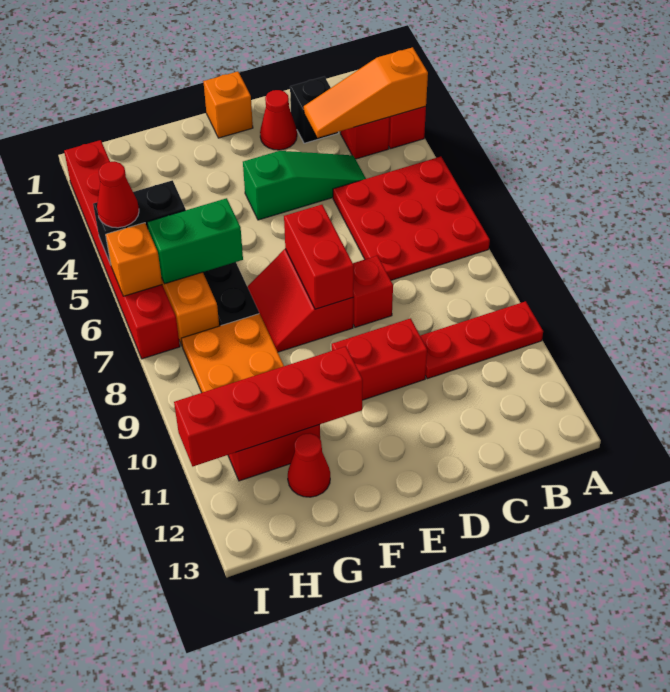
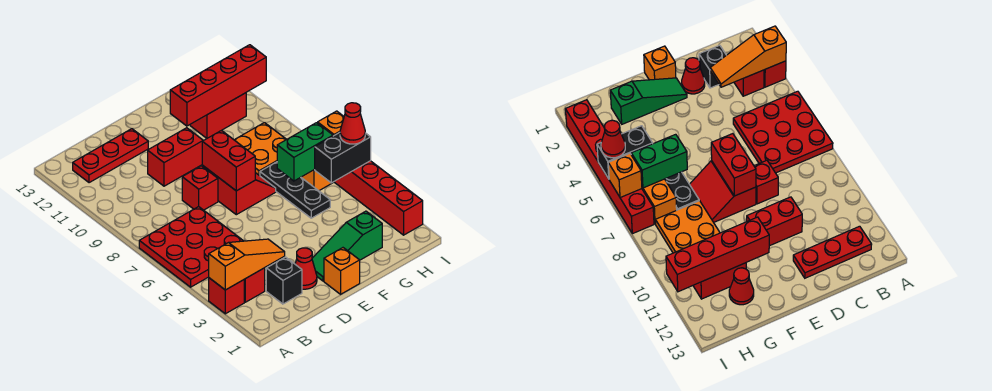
red 1x3 plate [420,301,543,379] -> red 1x3 plate moved to [73,129,148,183]
green 1x3 slope [243,151,366,220] -> green 1x3 slope moved to [312,211,382,281]

